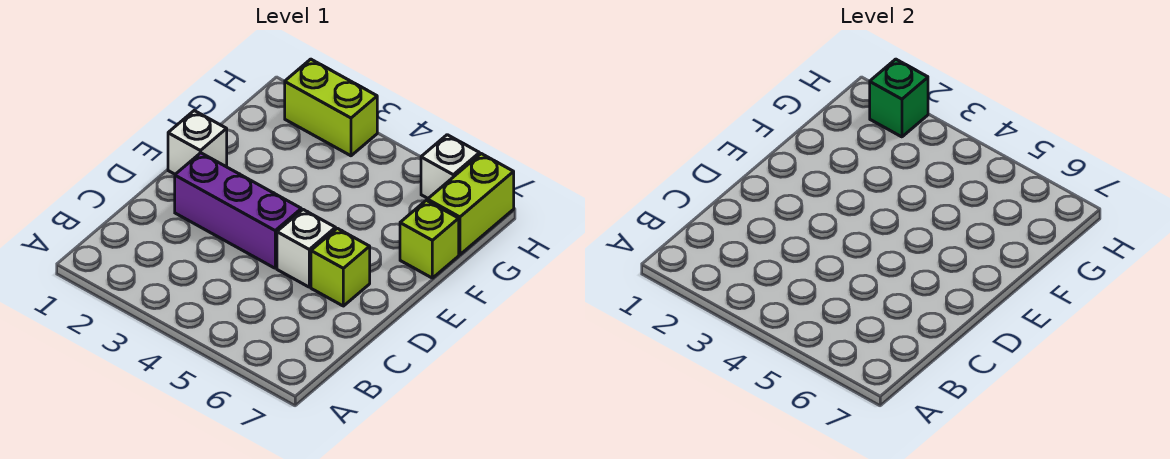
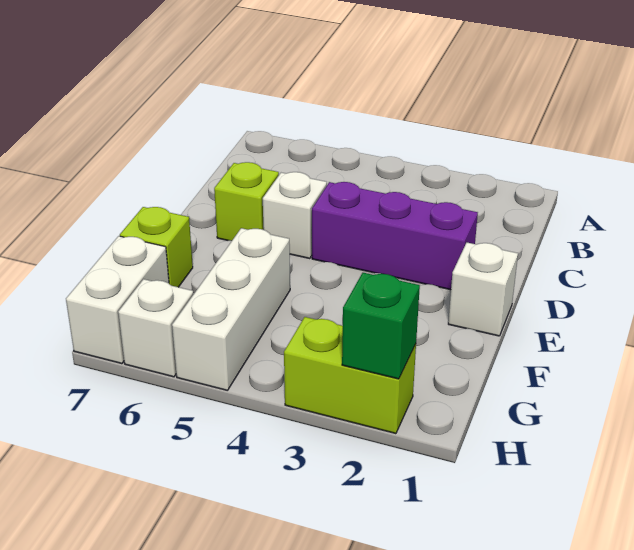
none -> white 1x3 brick [172,228,290,391]
lime 1x2 brick [428,154,514,255] -> white 1x2 brick [66,236,169,364]

